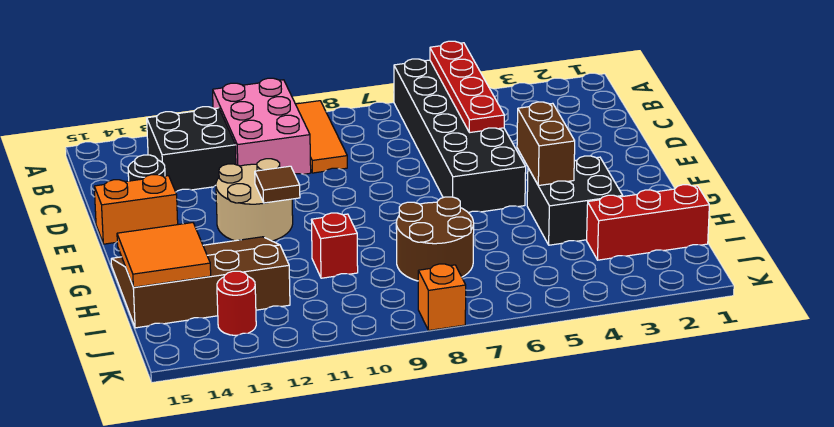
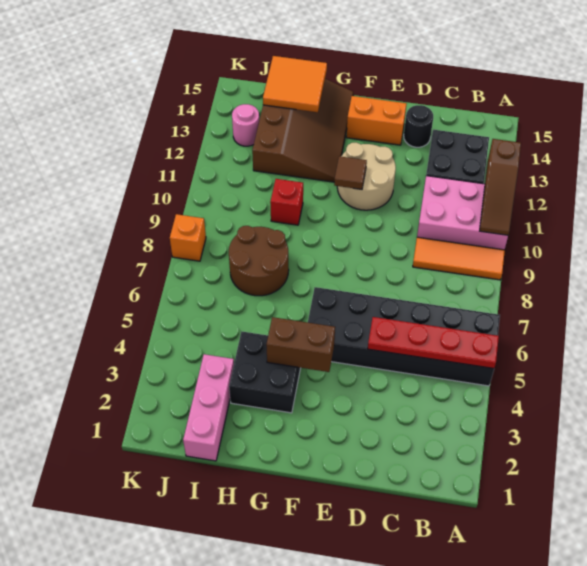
none -> brown 1x3 slope [480,139,521,235]
orange 1x2 brick [94,175,178,244] -> orange 1x2 brick turned to [346,96,406,145]
red 1x3 brick [587,185,709,260] -> pink 1x3 brick [183,354,234,461]
red 1x1 round brick [217,271,256,336] -> pink 1x1 round brick [232,104,259,146]

